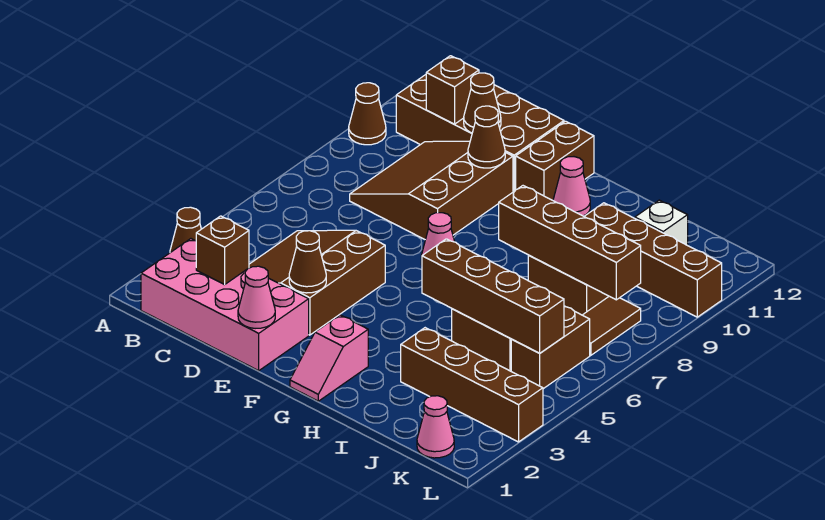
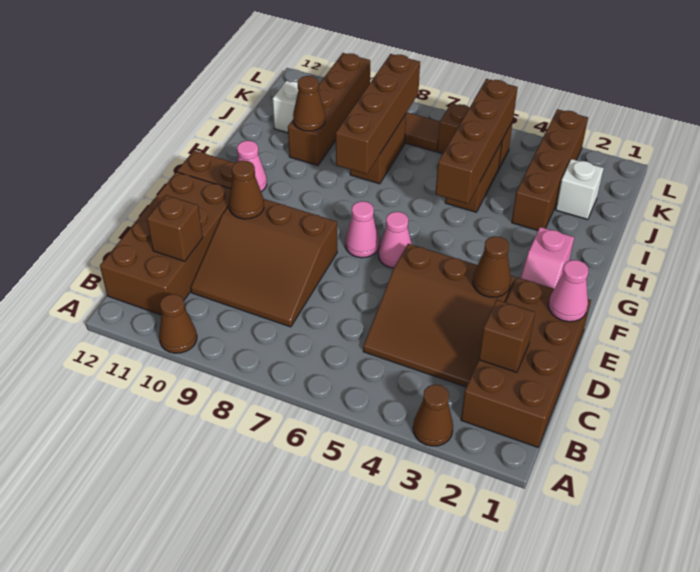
pink 2x4 brick [141,239,309,371] -> brown 2x4 brick [461,277,591,447]
brown 1x1 cone [464,73,501,133] -> brown 1x1 cone moved to [293,76,325,131]
pink 1x2 slope [290,315,368,401] -> pink 1x2 slope turned to [521,227,574,289]
none -> white 1x1 brick [556,159,604,219]
pink 1x1 cone [417,396,454,458] -> pink 1x1 cone moved to [378,212,412,268]

